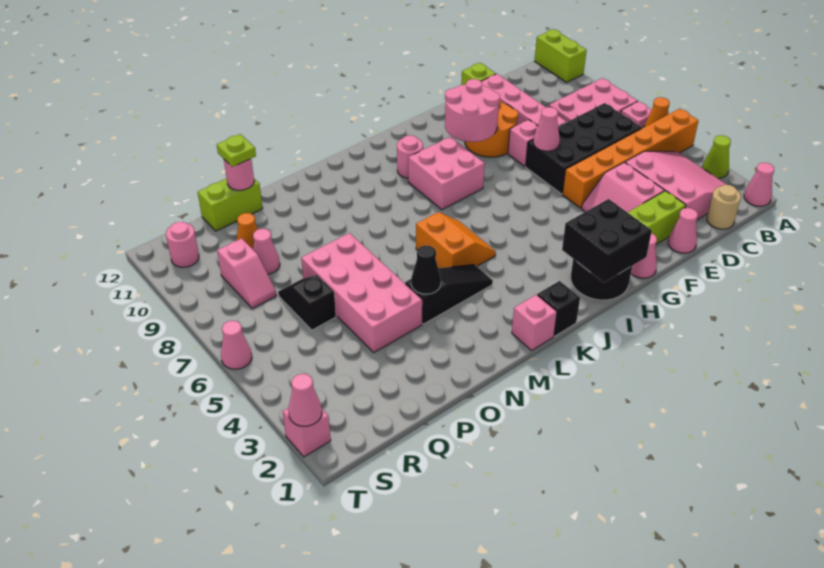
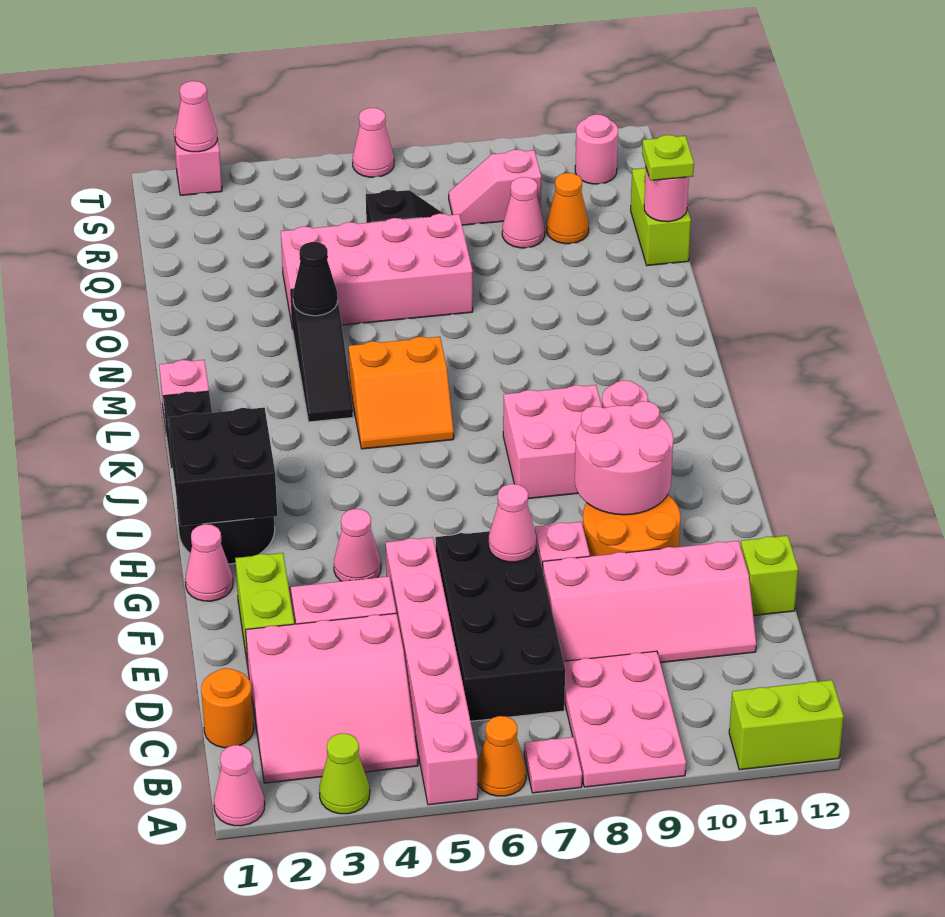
orange 1x6 brick [562,109,698,208] -> pink 1x6 brick [386,537,478,805]
tan 1x1 round brick [707,185,741,229] -> orange 1x1 round brick [201,668,254,748]
pink 1x1 cone [668,208,698,253] -> pink 1x1 cone moved to [334,509,381,581]

